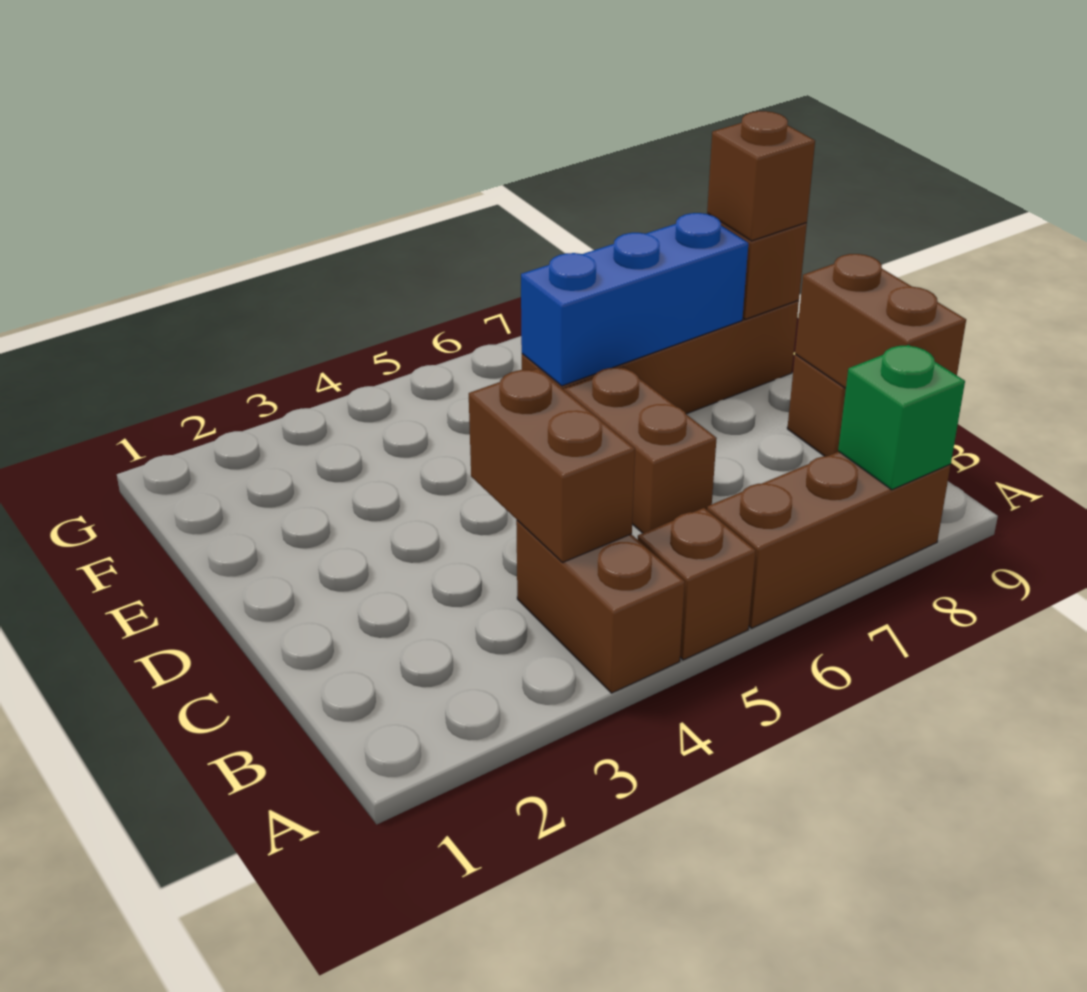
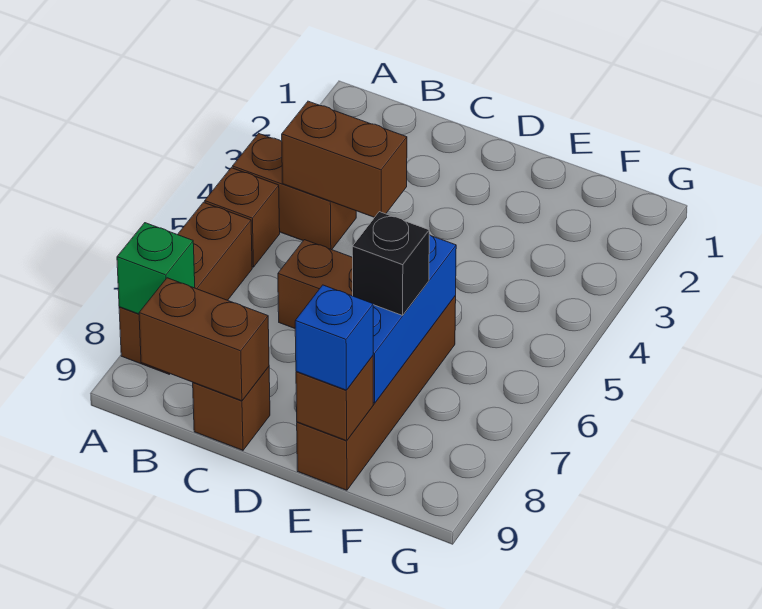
none -> black 1x1 brick [352,212,429,315]
brown 1x1 brick [707,111,815,241] -> blue 1x1 brick [295,285,373,390]

